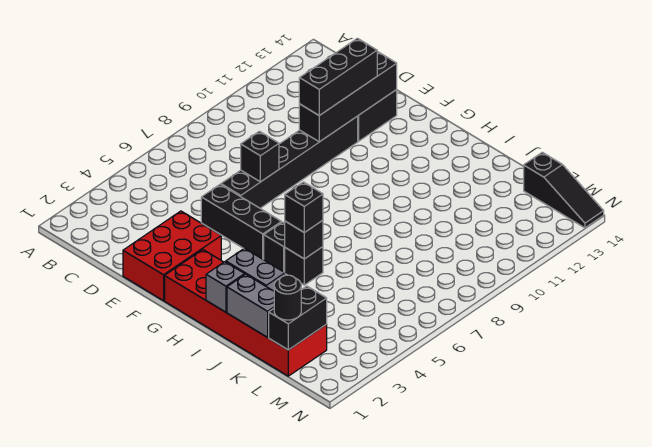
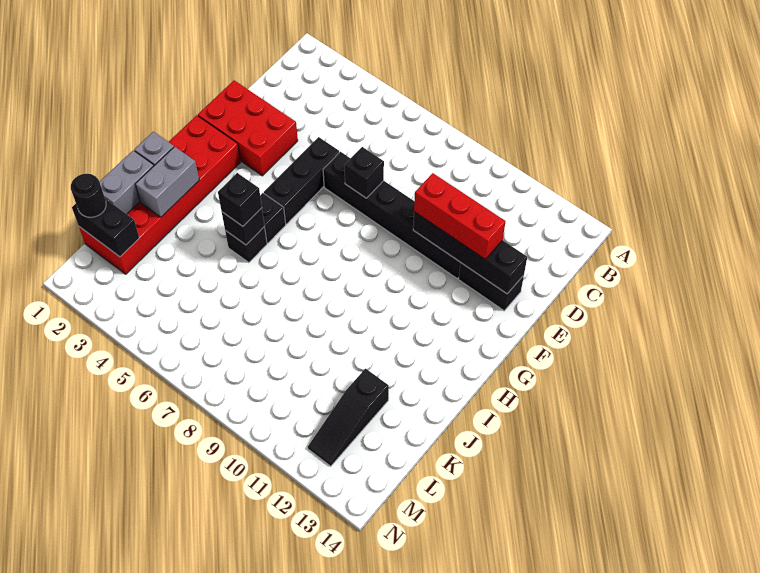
black 1x3 brick [299,38,377,115] -> red 1x3 brick [414,173,506,259]
black 1x3 slope [524,152,604,228] -> black 1x3 slope moved to [308,369,389,466]

